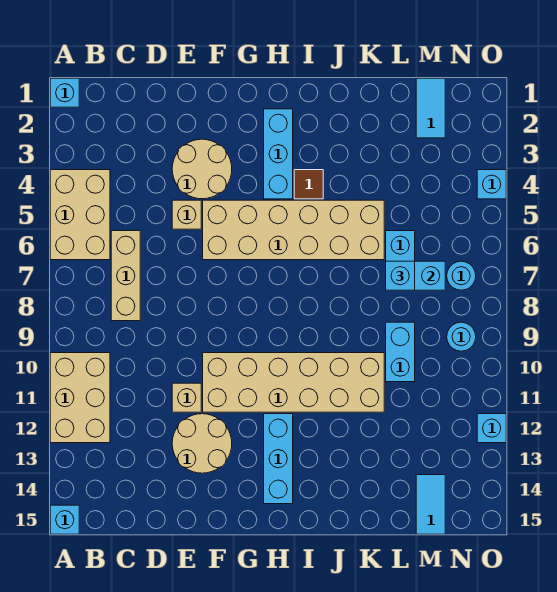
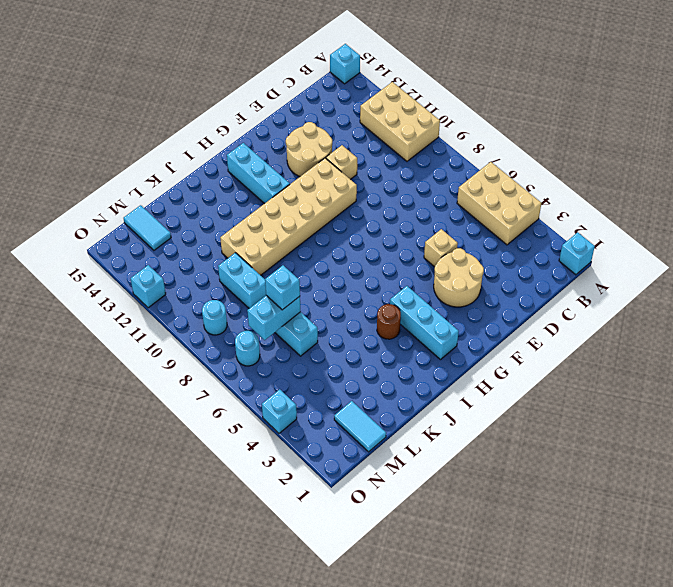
tan 1x3 brick [111,231,140,321] -> none
tan 2x6 brick [203,200,384,260] -> none
brown 1x1 tile [294,170,323,199] -> brown 1x1 round brick [377,304,401,339]

